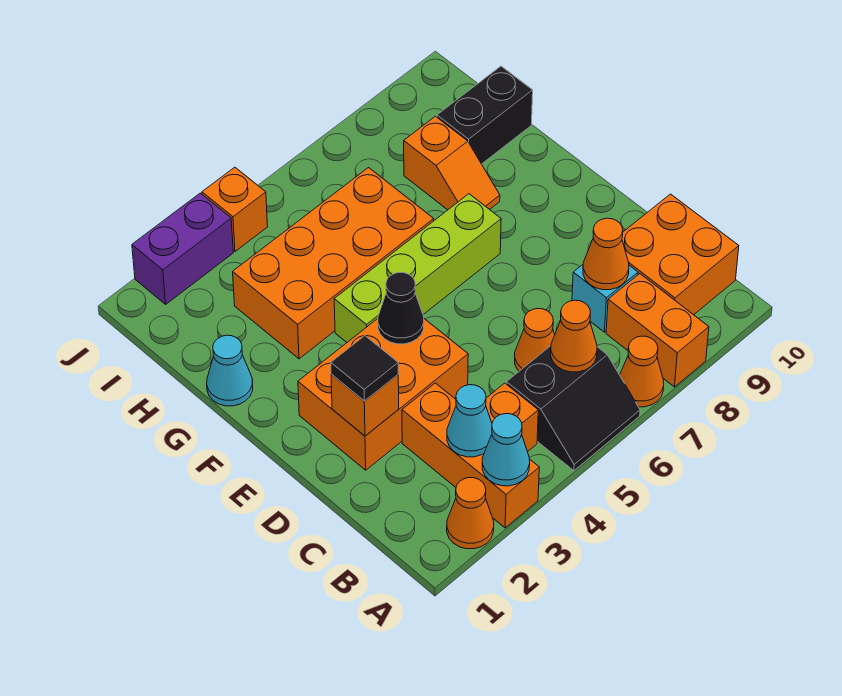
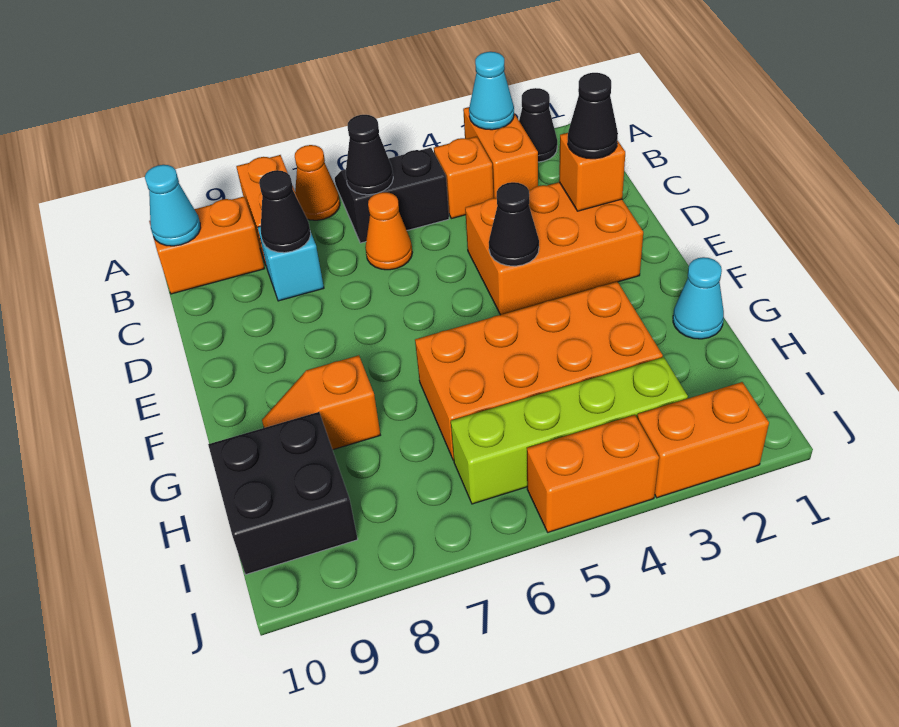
orange 1x1 cone [447,478,494,549] -> black 1x1 cone [519,88,557,162]
orange 1x3 brick [402,383,539,528] -> orange 1x2 brick [463,107,538,198]
cyan 1x1 cone [447,385,492,457] -> cyan 1x1 cone moved to [145,165,201,246]
orange 1x1 cone [551,300,597,372] -> black 1x1 cone [346,115,393,195]
orange 2x2 brick [622,194,739,315] -> orange 1x2 brick [149,196,264,294]
orange 1x1 cone [583,218,629,290] -> black 1x1 cone [259,170,311,253]
black 1x1 tile [331,336,398,401] -> black 1x1 cone [568,73,618,159]
lime 1x4 brick [334,194,501,342] -> lime 1x4 brick moved to [451,357,688,504]
orange 1x2 slope [404,116,500,210] -> orange 1x2 slope turned to [262,355,380,450]
black 1x2 brick [437,66,533,164] -> black 2x2 brick [208,412,358,575]
purple 1x2 brick [132,193,233,304] -> orange 1x2 brick [637,382,769,498]
orange 1x1 brick [202,167,268,251] -> orange 1x2 brick [527,415,659,532]

